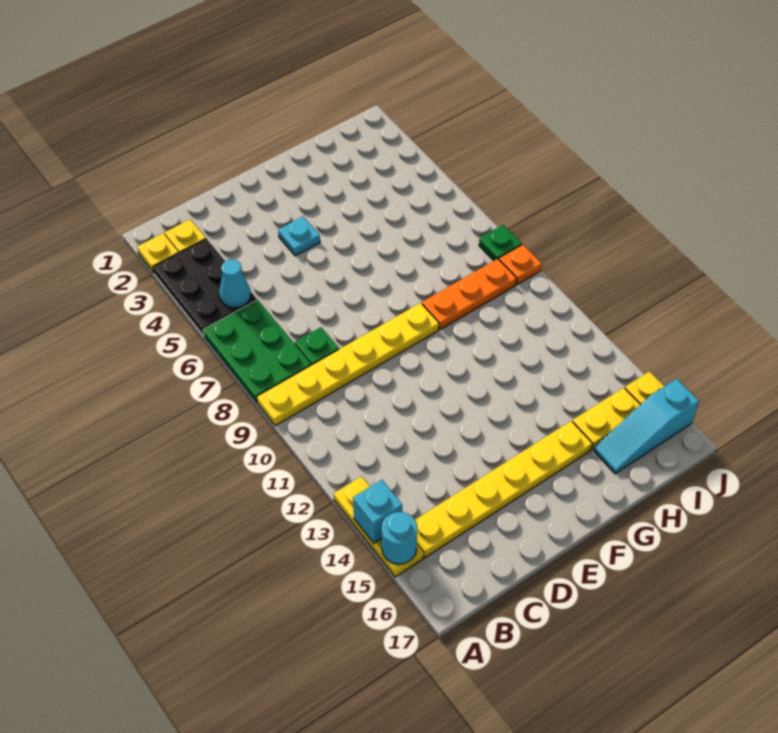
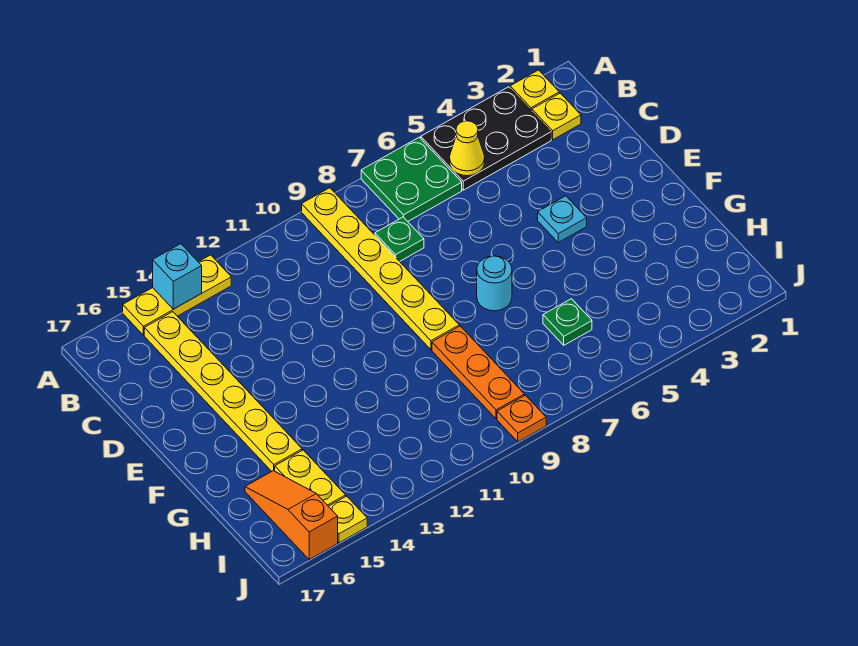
green 2x3 plate [203,300,311,402] -> green 2x2 plate [361,137,462,221]
cyan 1x1 round brick [382,512,417,564] -> cyan 1x1 round brick moved to [477,256,512,311]
cyan 1x1 cone [219,259,251,308] -> yellow 1x1 cone [450,121,485,176]
cyan 1x3 slope [594,379,699,474] -> orange 1x3 slope [245,471,338,560]
green 1x1 plate [479,225,522,261] -> green 1x1 plate moved to [543,299,592,345]

